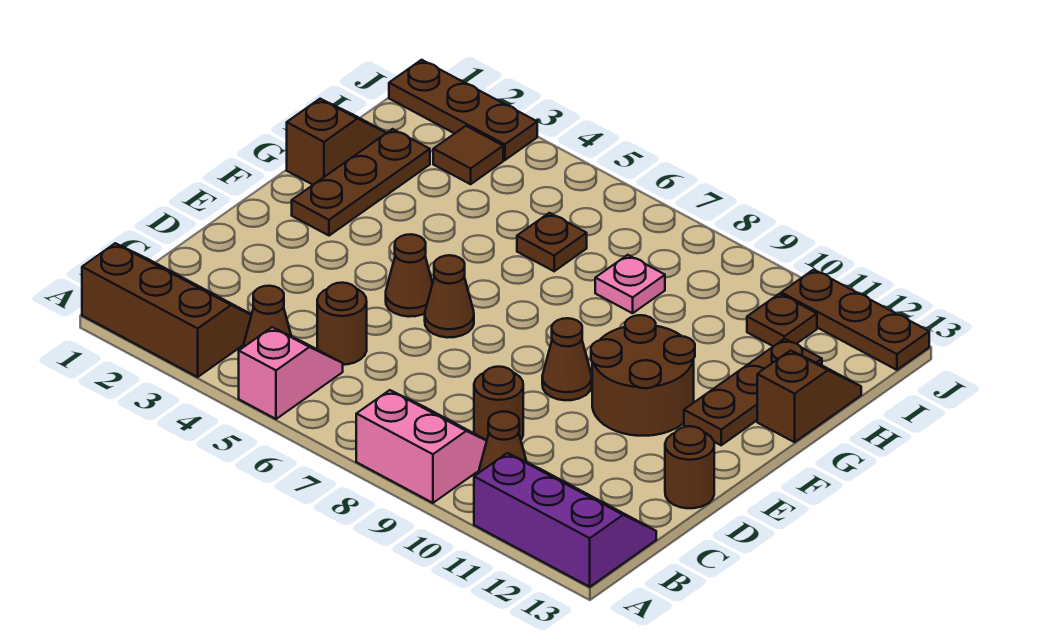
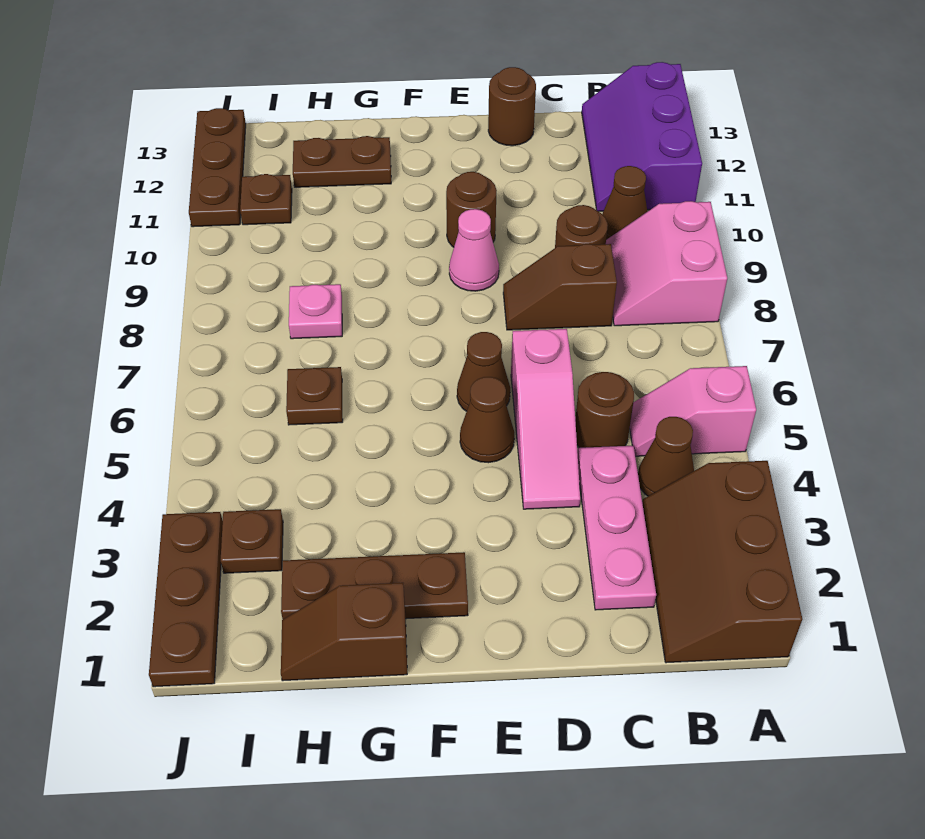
none -> pink 1x3 plate [578,446,656,610]
none -> pink 1x3 slope [511,329,580,509]
brown 1x1 cone [542,318,592,400] -> pink 1x1 cone [449,209,499,291]
brown 2x2 round brick [591,315,695,436] -> brown 1x1 round brick [446,172,497,247]
brown 1x3 plate [684,339,822,445] -> brown 1x2 plate [293,136,391,187]
brown 1x2 slope [757,350,861,442] -> brown 1x2 slope moved to [503,244,617,330]
brown 1x1 tile [433,126,503,184] -> brown 1x1 plate [221,509,283,573]

